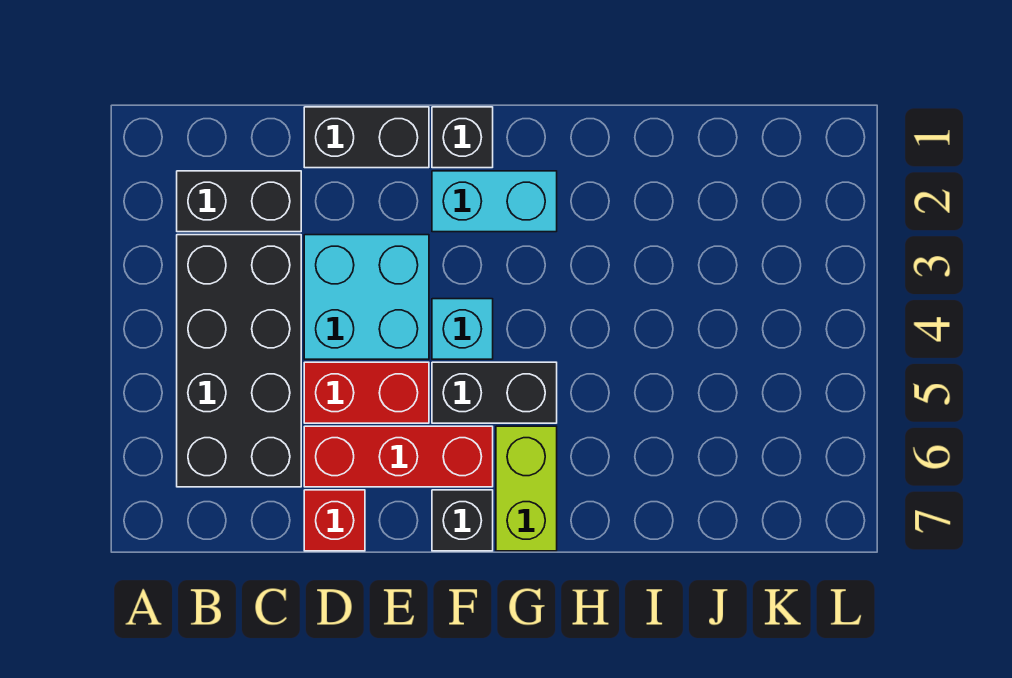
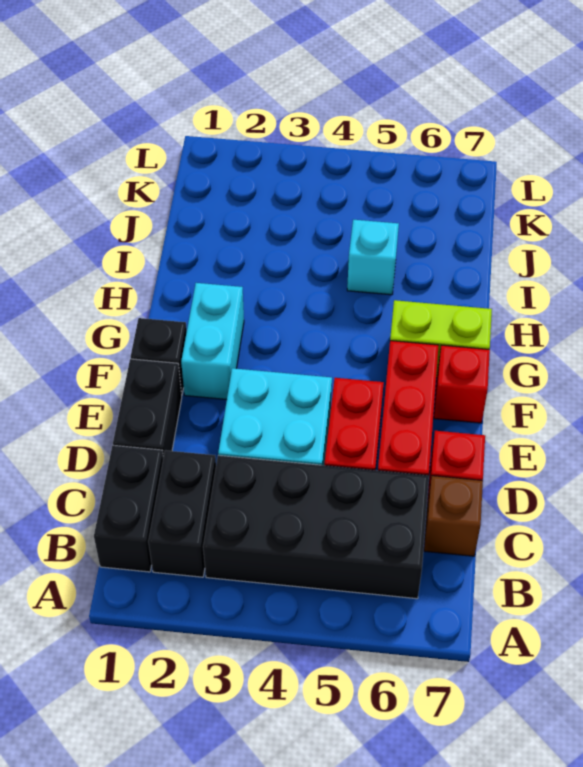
none -> brown 1x1 brick [424,476,483,556]
cyan 1x1 brick [432,299,493,359] -> cyan 1x1 brick moved to [347,220,399,295]
black 1x2 brick [432,362,557,423] -> black 1x2 brick moved to [94,445,163,572]
black 1x1 brick [432,490,493,551] -> red 1x1 brick [434,345,490,423]

